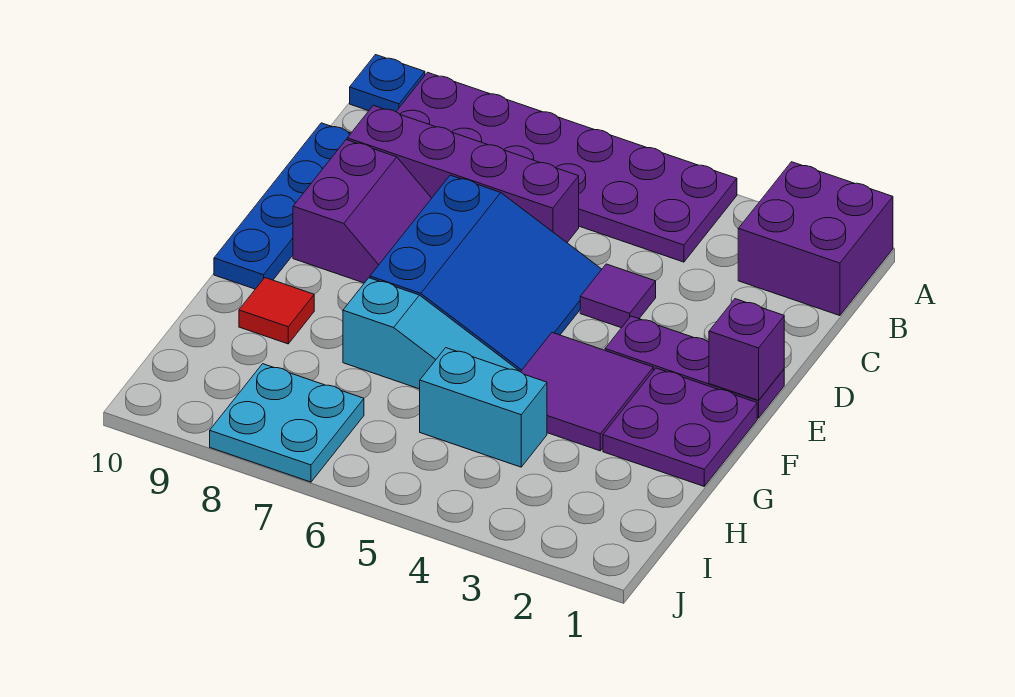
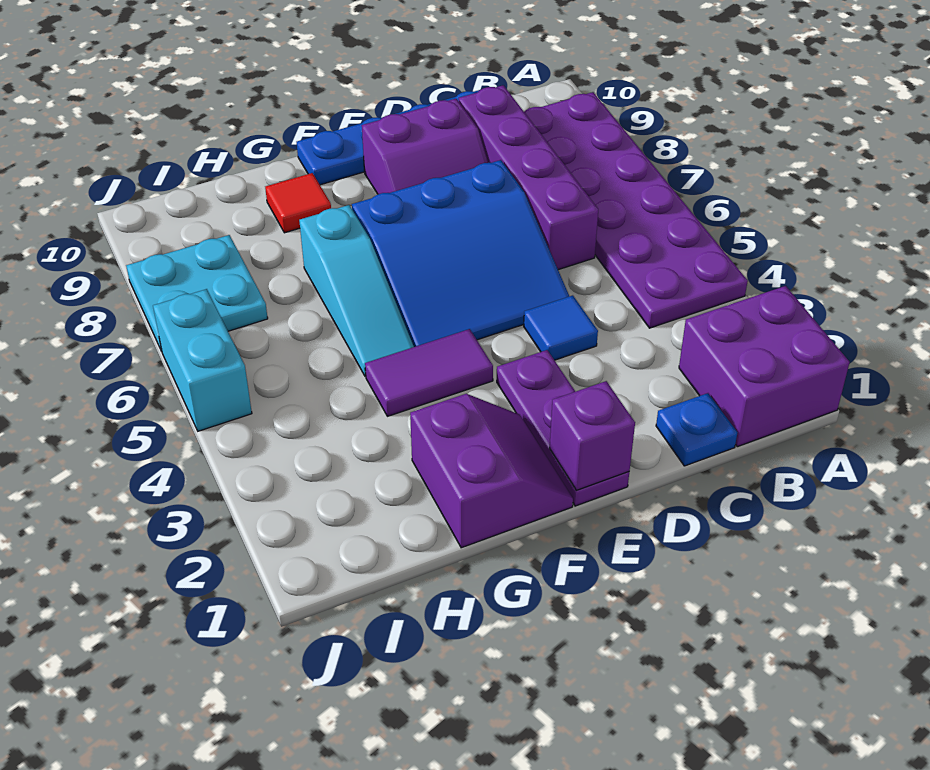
blue 1x1 plate [350,55,425,112] -> blue 1x1 plate moved to [656,393,737,466]
purple 1x1 tile [580,264,656,328] -> blue 1x1 tile [524,295,598,360]
purple 2x2 plate [603,368,757,486] -> purple 2x2 slope [410,394,573,548]
purple 2x2 tile [521,333,653,451] -> purple 1x2 tile [365,329,493,416]
cyan 1x2 brick [420,348,547,467] -> cyan 1x2 brick moved to [153,289,252,431]

